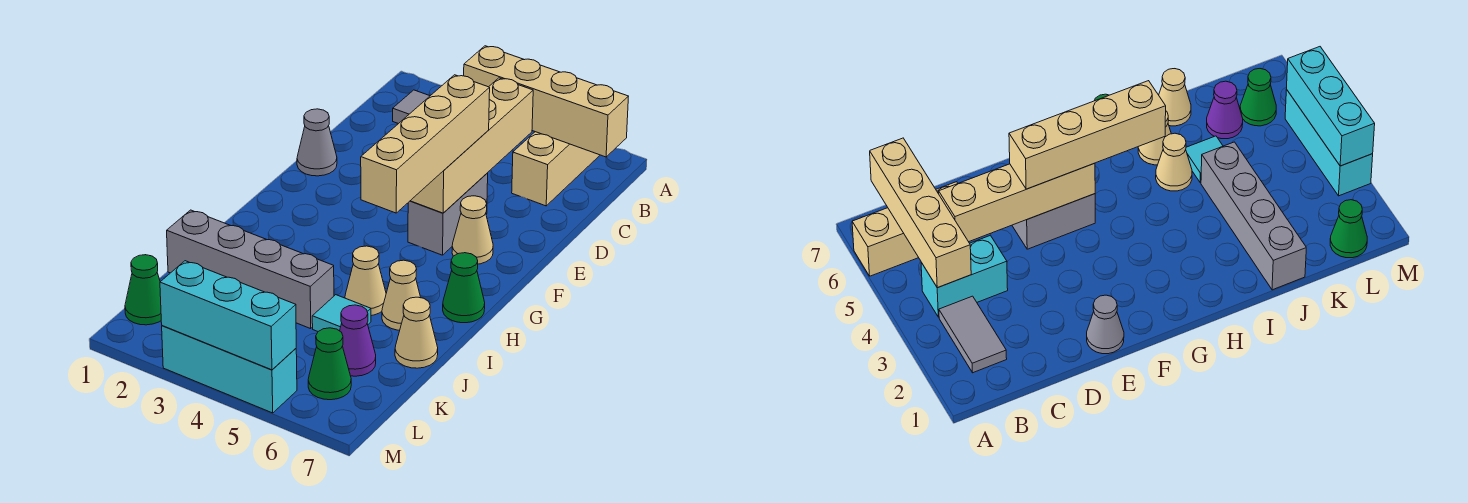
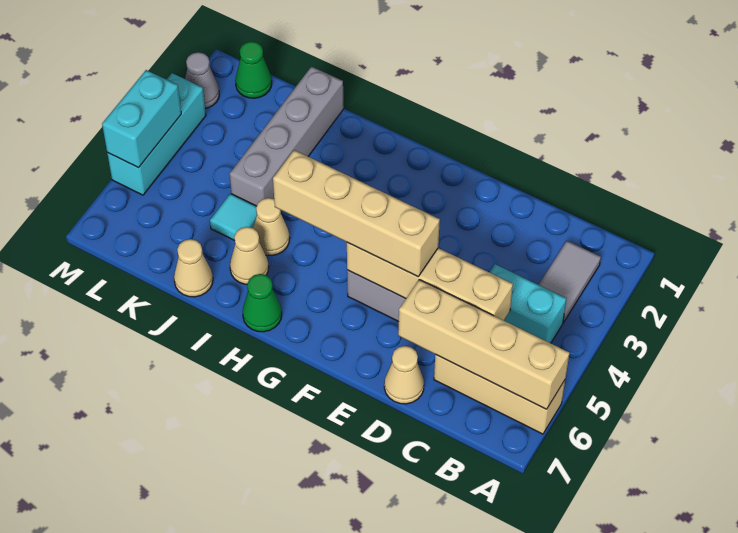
tan 1x4 brick [464,46,629,157] -> tan 1x4 brick turned to [398,280,569,409]
grey 1x1 cone [297,109,337,176] -> grey 1x1 cone moved to [185,52,219,109]
tan 1x1 cone [452,196,493,264] -> tan 1x1 cone moved to [384,346,424,404]
purple 1x1 cone [340,305,376,376] -> none
green 1x1 cone [308,328,351,400] -> none
cyan 1x3 brick [160,261,296,370] -> cyan 1x2 brick [102,70,181,168]

